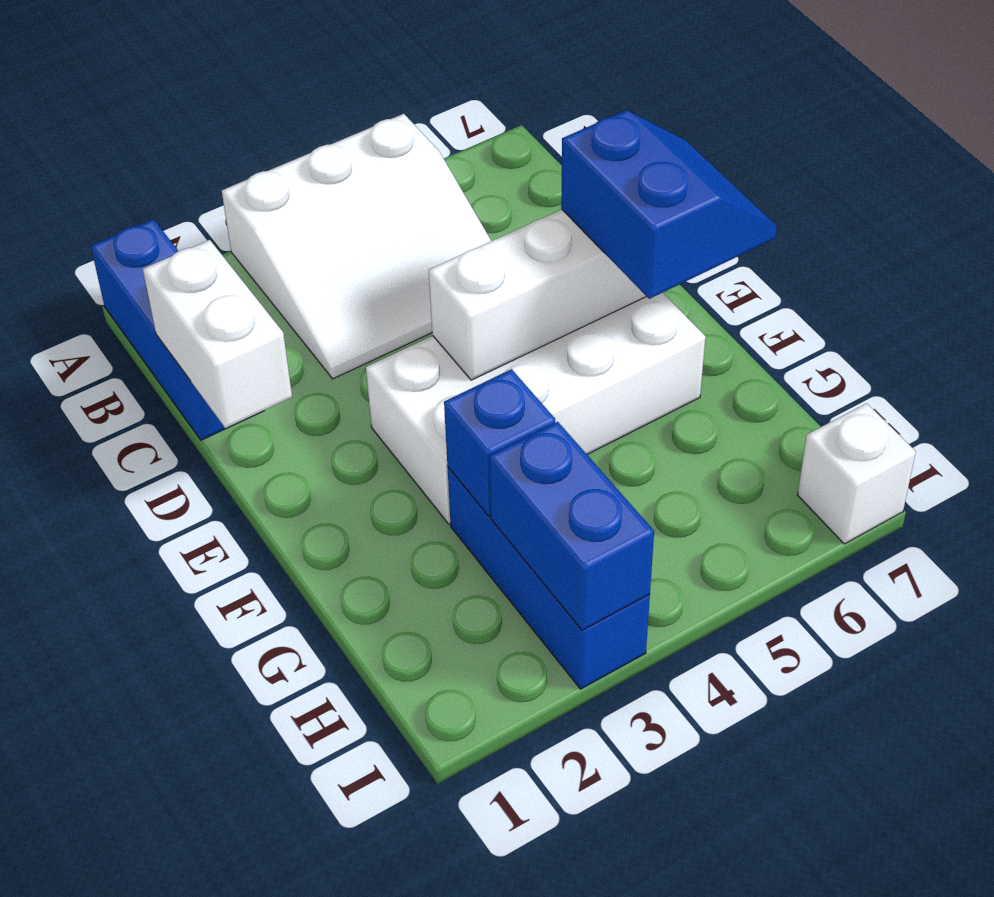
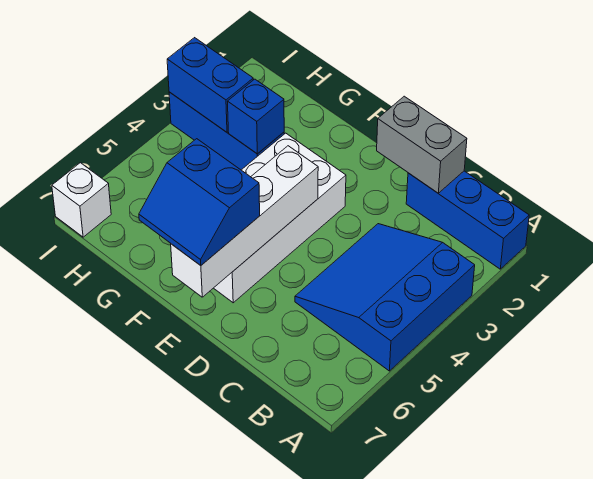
white 3x3 slope [222,114,491,379] -> blue 3x3 slope [295,224,475,371]
white 1x2 brick [143,240,292,428] -> grey 1x2 brick [377,96,467,193]

